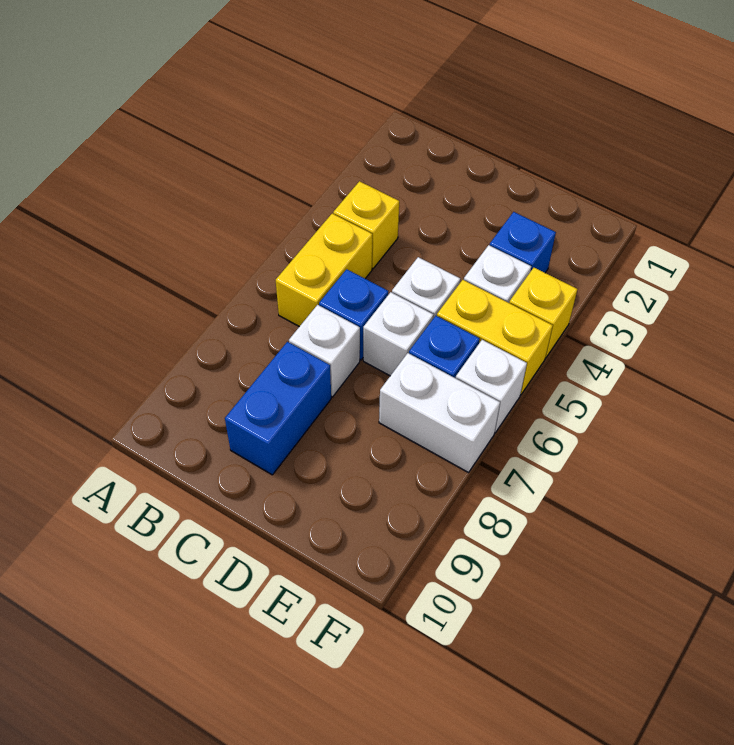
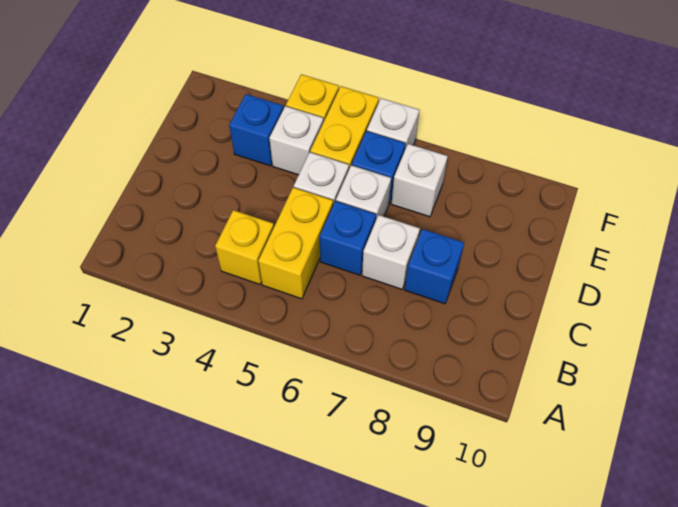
yellow 1x2 brick [276,214,372,327] -> yellow 1x2 brick turned to [258,187,333,299]
blue 1x2 brick [225,342,331,475] -> blue 1x1 brick [405,229,464,304]
white 1x2 brick [379,353,500,473] -> white 1x1 brick [391,144,448,217]

